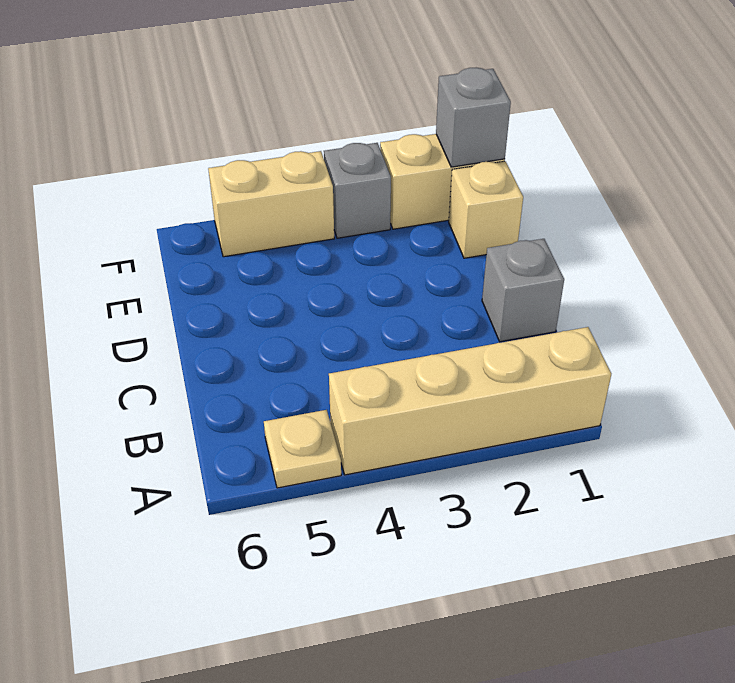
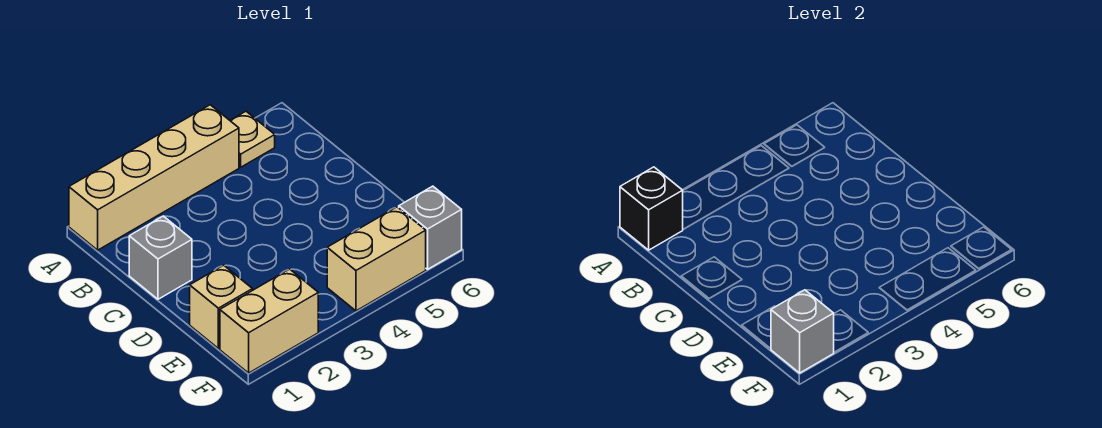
none -> black 1x1 brick [620,167,683,250]
grey 1x1 brick [324,143,391,238] -> grey 1x1 brick moved to [399,186,462,269]

